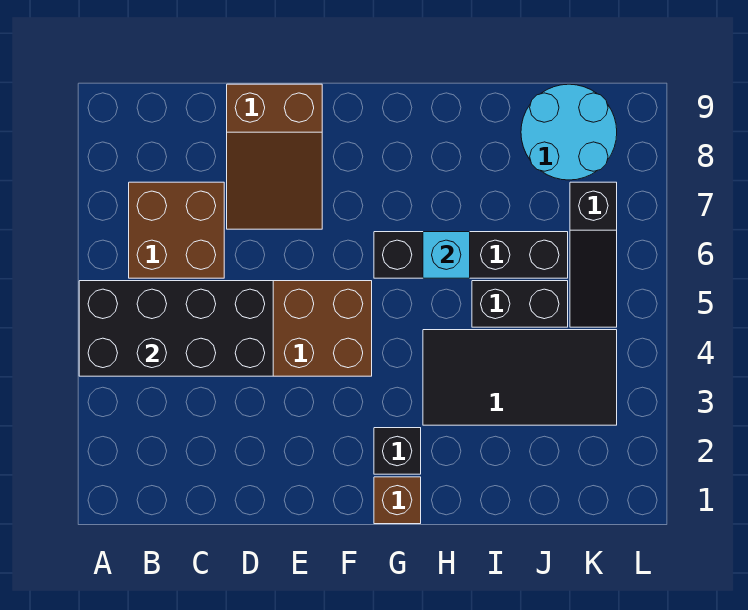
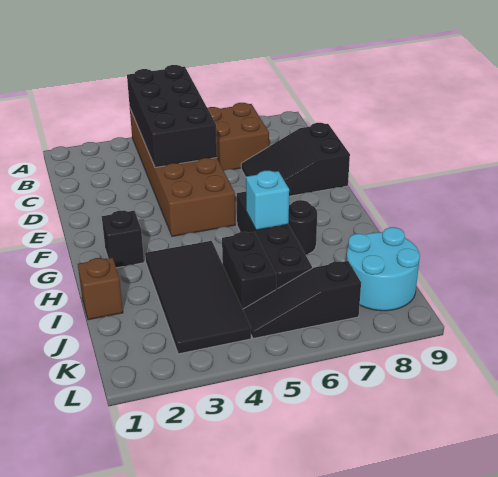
brown 2x3 slope [227,84,322,229] -> black 2x3 slope [241,123,350,196]
brown 1x1 brick [374,477,421,524] -> brown 1x1 brick moved to [78,258,123,320]
none -> black 1x1 round brick [288,200,317,255]

